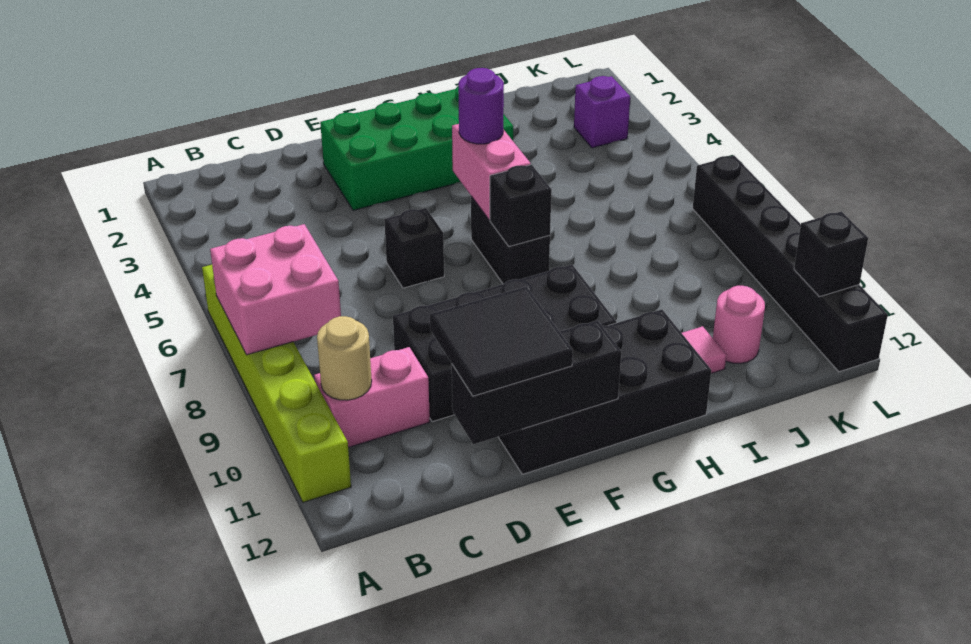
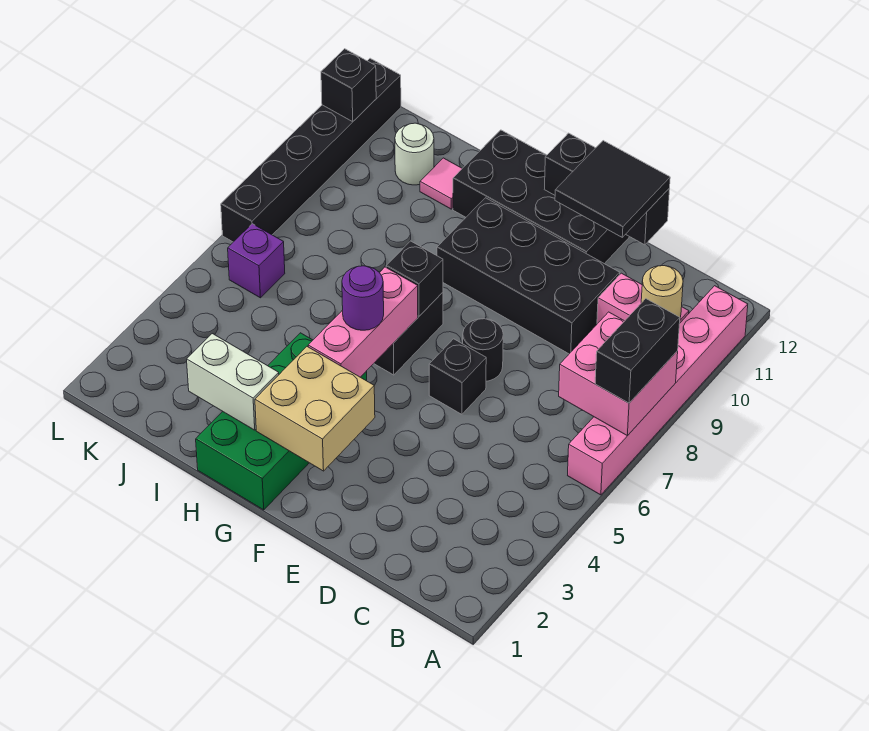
lime 1x6 brick [202,265,351,502] -> pink 1x6 brick [568,286,748,495]
none -> black 1x2 brick [595,299,680,403]
green 2x4 brick [320,86,513,210] -> green 2x4 brick turned to [196,333,367,510]
none -> black 1x1 round brick [463,319,503,381]
none -> tan 2x2 brick [255,347,375,471]
pink 1x2 brick [452,124,531,220] -> pink 1x3 brick [308,267,418,377]
none -> white 1x2 brick [187,334,279,430]
pink 1x1 round brick [713,286,765,363] -> white 1x1 round brick [395,123,434,185]
purple 1x1 brick [574,76,630,148] -> purple 1x1 brick moved to [228,224,285,298]

